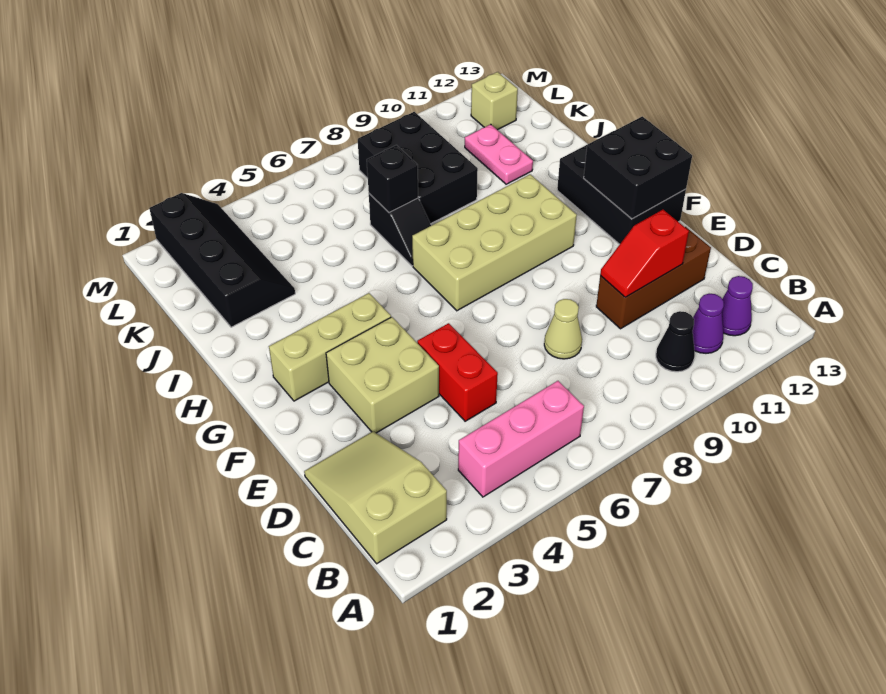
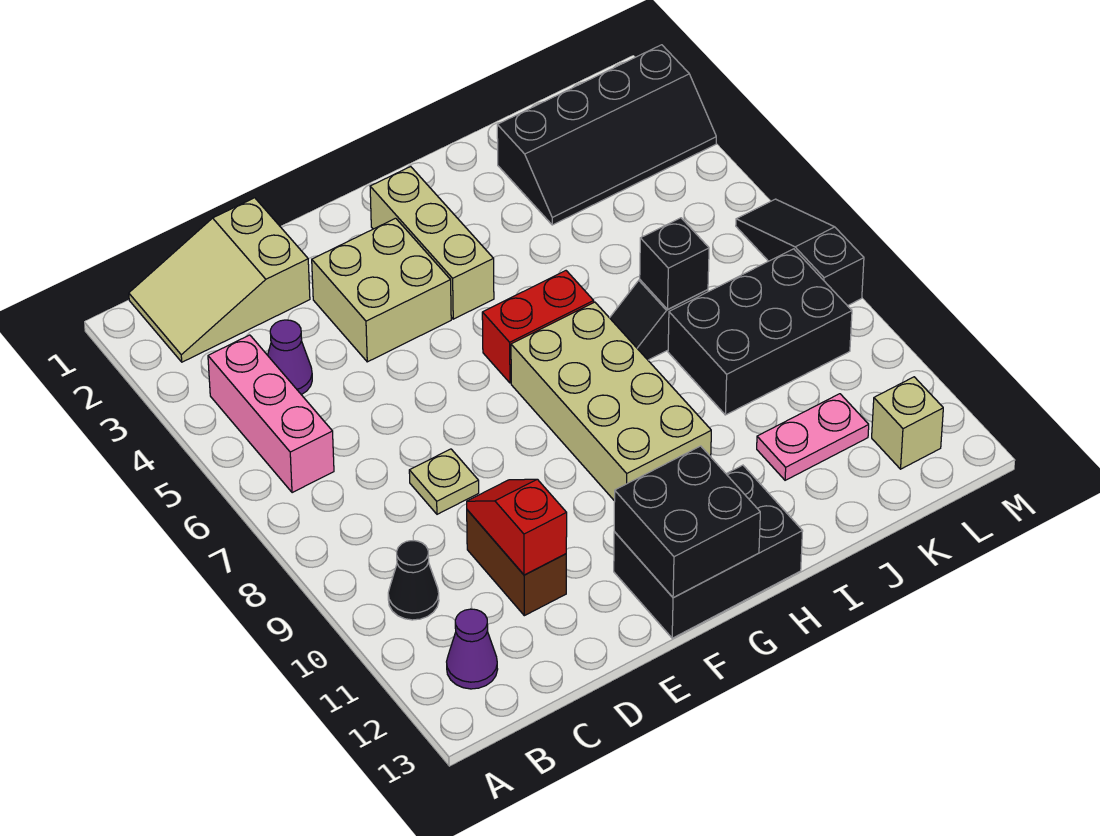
tan 2x3 slope [304,431,447,564] -> tan 2x3 slope turned to [129,198,310,362]
purple 1x1 cone [692,294,724,353] -> purple 1x1 cone moved to [268,320,312,395]
red 1x2 brick [417,323,498,421] -> red 1x2 brick moved to [482,271,594,383]
tan 1x1 cone [544,299,582,359] -> tan 1x1 plate [409,449,479,514]
brown 1x3 brick [596,227,711,329] -> brown 1x2 brick [467,510,566,616]
none -> black 1x3 slope [736,199,864,306]

